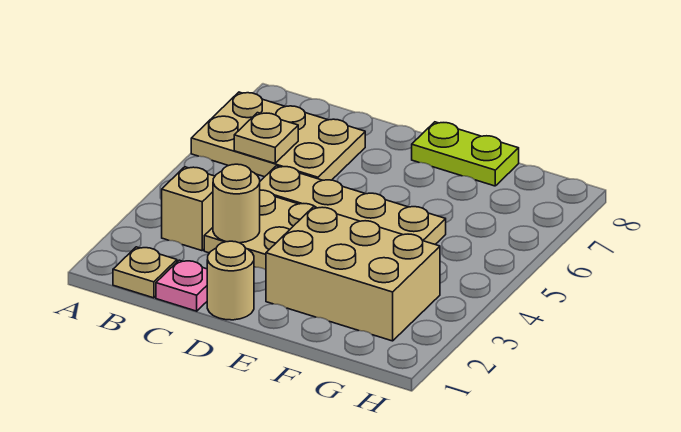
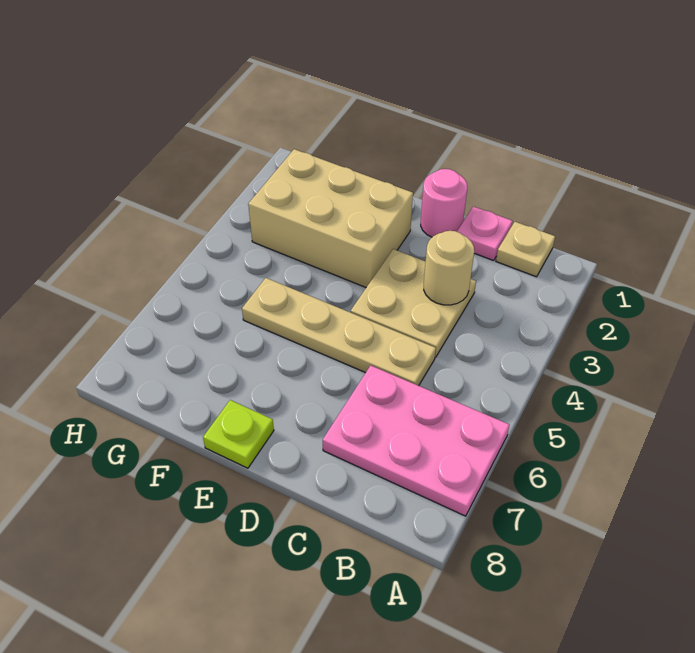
tan 2x3 plate [191,92,365,180] -> pink 2x3 plate [323,365,509,516]
tan 1x1 brick [162,167,215,251] -> none
tan 1x1 plate [234,113,298,163] -> none
tan 1x1 round brick [207,241,254,320] -> pink 1x1 round brick [421,169,467,237]
lime 1x2 plate [412,122,519,186] -> lime 1x1 plate [203,400,274,468]

